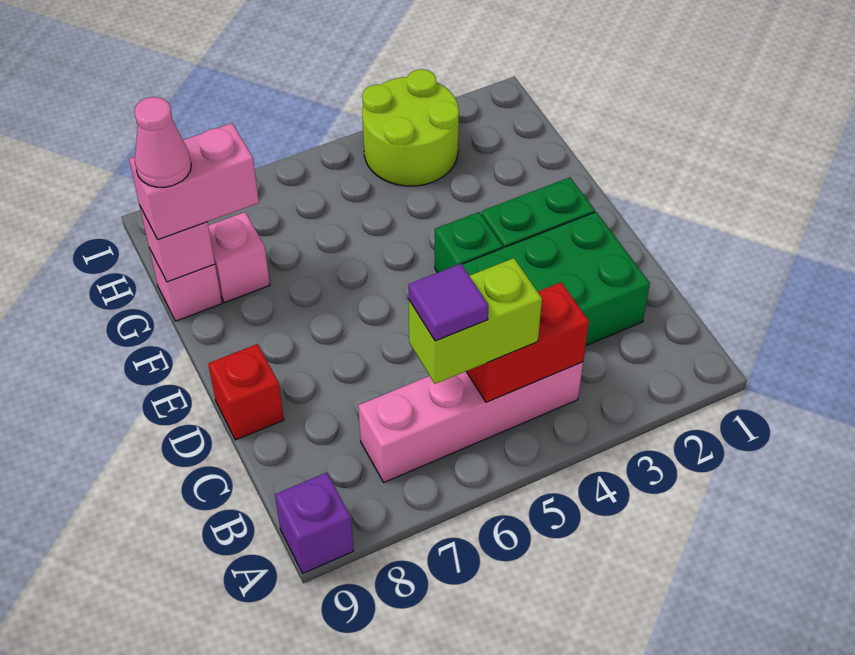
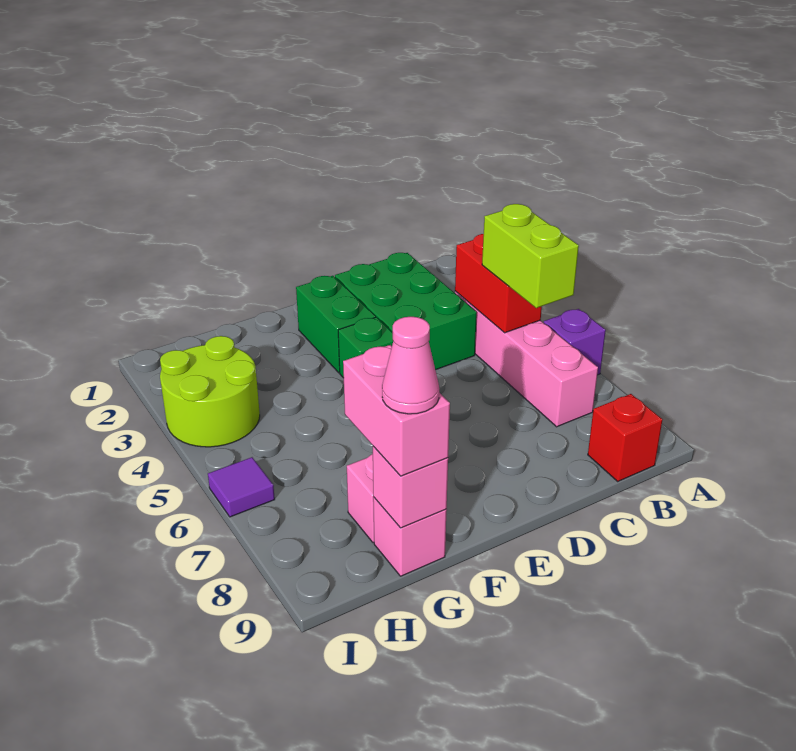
purple 1x1 brick [275,473,354,573] -> purple 1x1 brick moved to [544,309,606,375]
purple 1x1 tile [408,264,489,341] -> purple 1x1 tile moved to [208,457,275,517]
red 1x1 brick [208,344,284,440] -> red 1x1 brick moved to [588,394,662,481]

